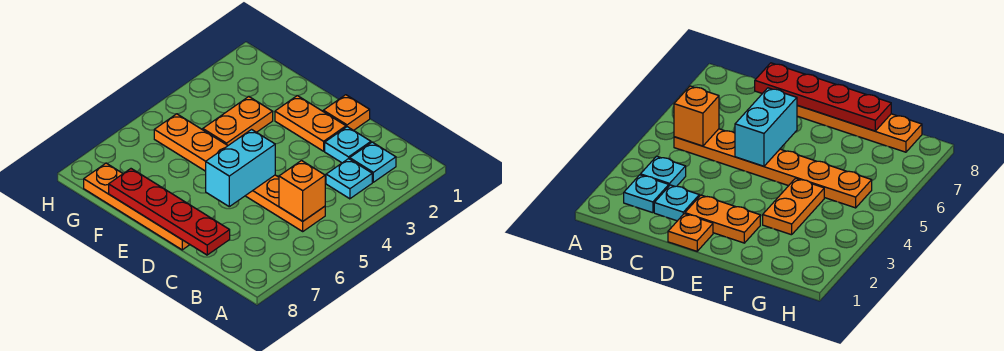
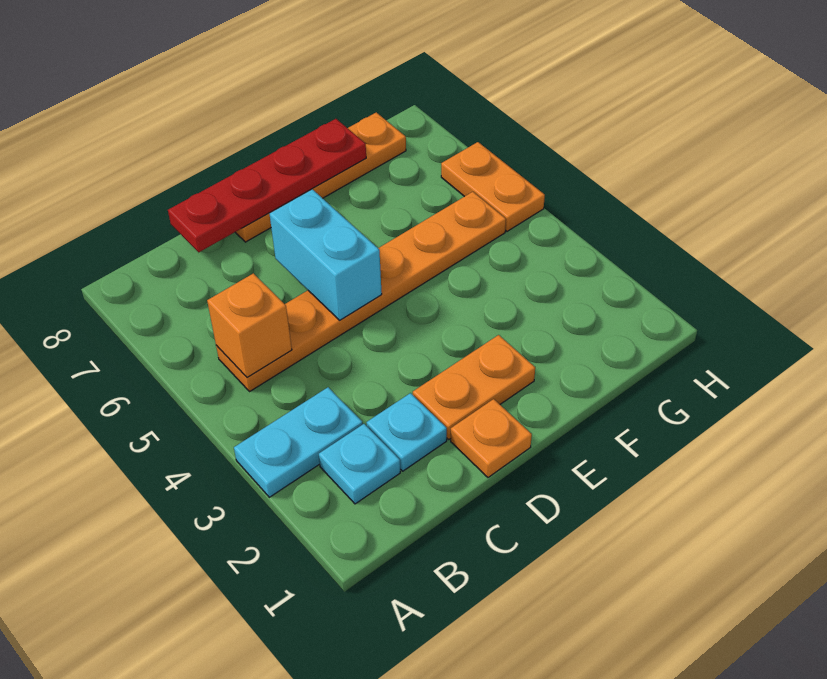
cyan 1x1 plate [326,159,372,199] -> cyan 1x2 plate [234,387,363,497]
orange 1x2 plate [203,97,273,145] -> orange 1x2 plate moved to [441,142,545,231]

